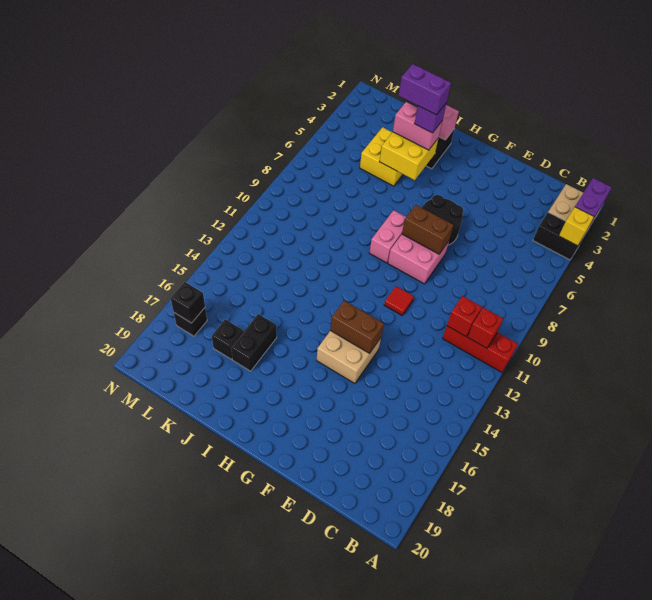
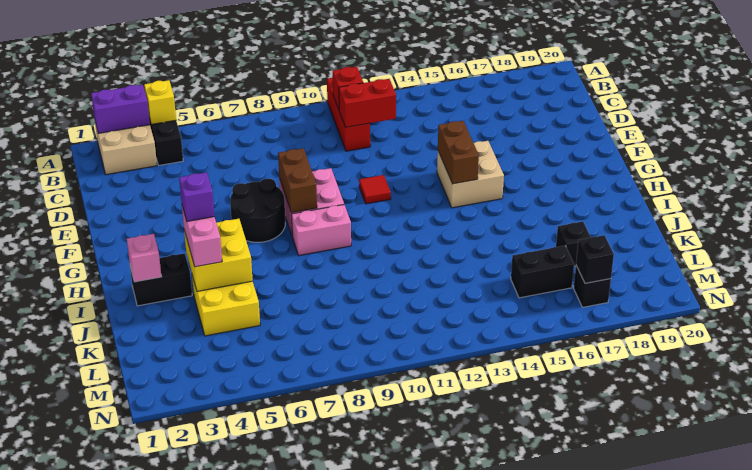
red 1x1 brick [447,296,482,336] -> red 1x2 brick [339,79,396,127]
purple 1x2 brick [399,64,451,115] -> none
black 1x2 brick [231,314,277,371] -> black 1x2 brick moved to [511,246,574,298]

